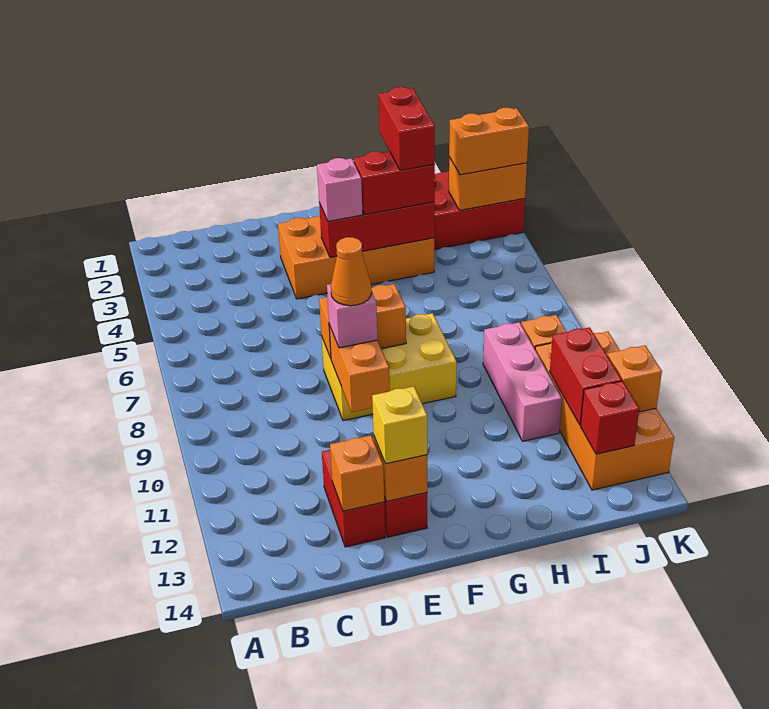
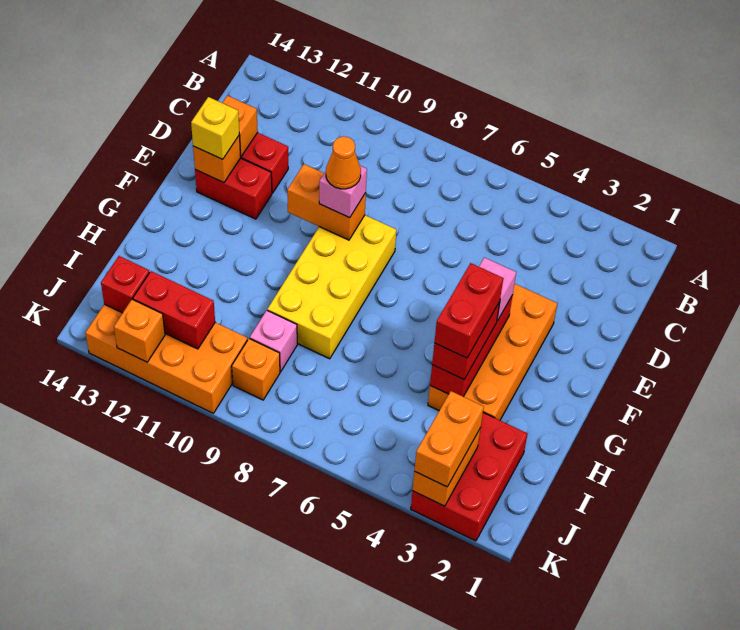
yellow 2x3 brick [322,313,457,421] -> yellow 2x4 brick [267,215,396,359]
orange 1x2 brick [319,284,406,358] -> none
red 1x2 brick [379,87,435,170] -> red 1x2 brick turned to [434,263,503,358]
pink 1x3 brick [483,322,562,441] -> pink 1x1 brick [250,310,297,372]

